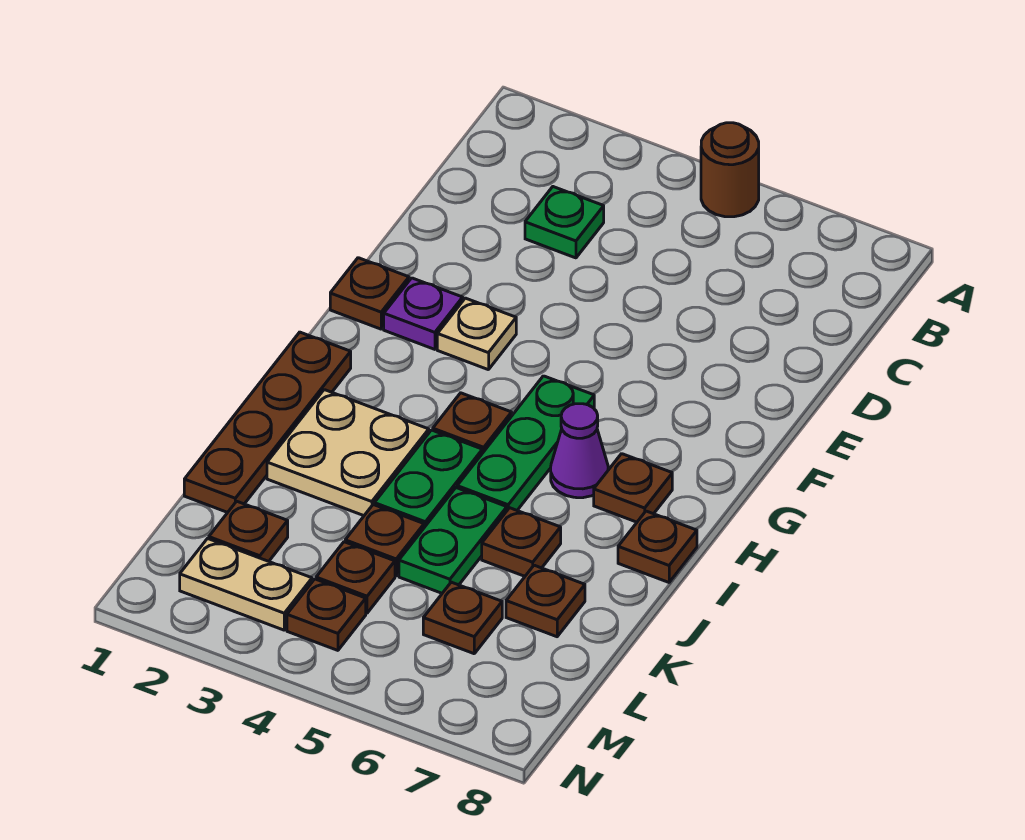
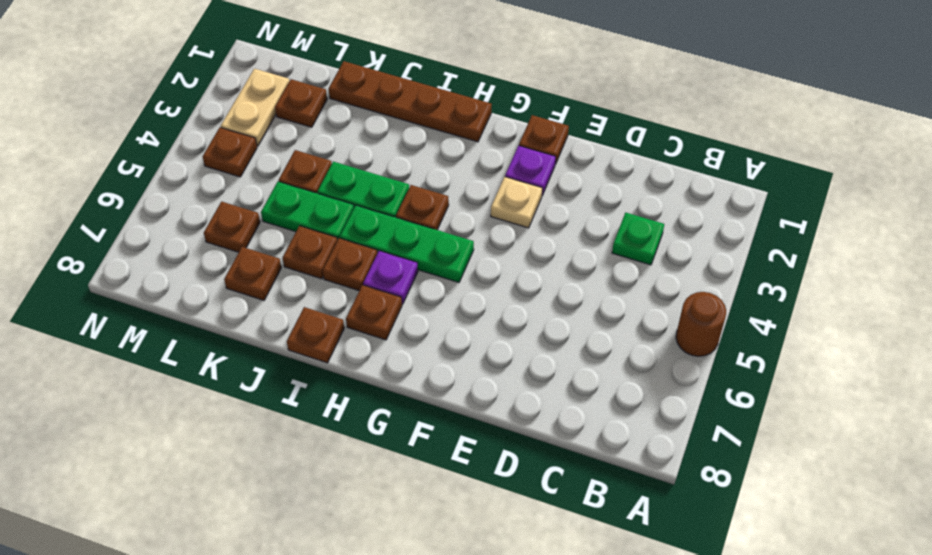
purple 1x1 cone [551,404,608,498] -> purple 1x1 plate [363,251,418,304]
tan 2x2 plate [267,390,429,516] -> none
brown 1x1 plate [316,542,395,613] -> brown 1x1 plate moved to [323,238,377,291]

